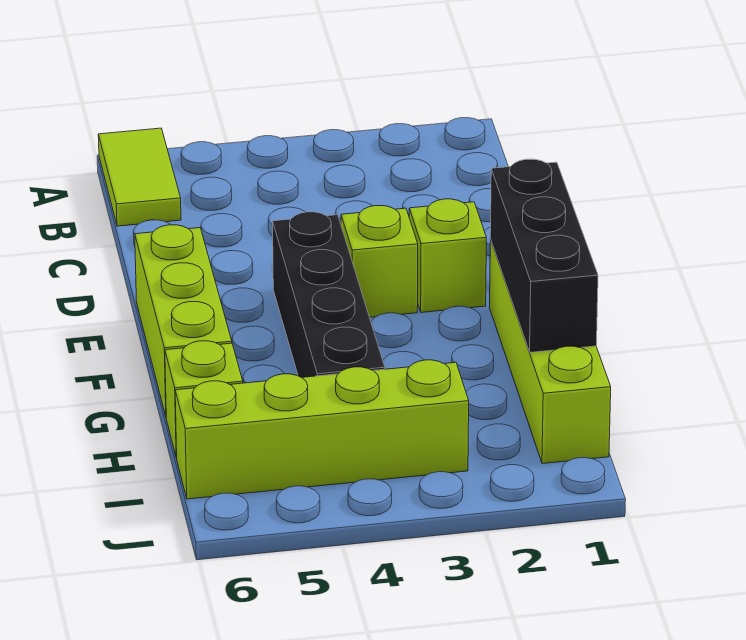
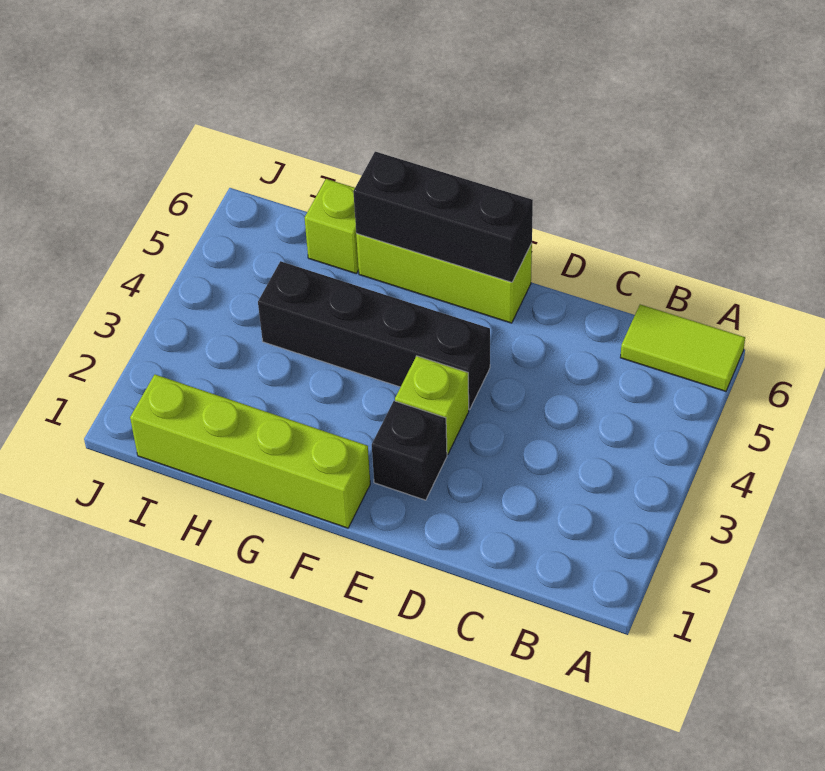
lime 1x1 brick [409,199,486,312] -> black 1x1 brick [372,401,447,500]
black 1x3 brick [490,159,598,352] -> black 1x3 brick moved to [353,152,533,282]
lime 1x4 brick [175,360,469,499] -> none

